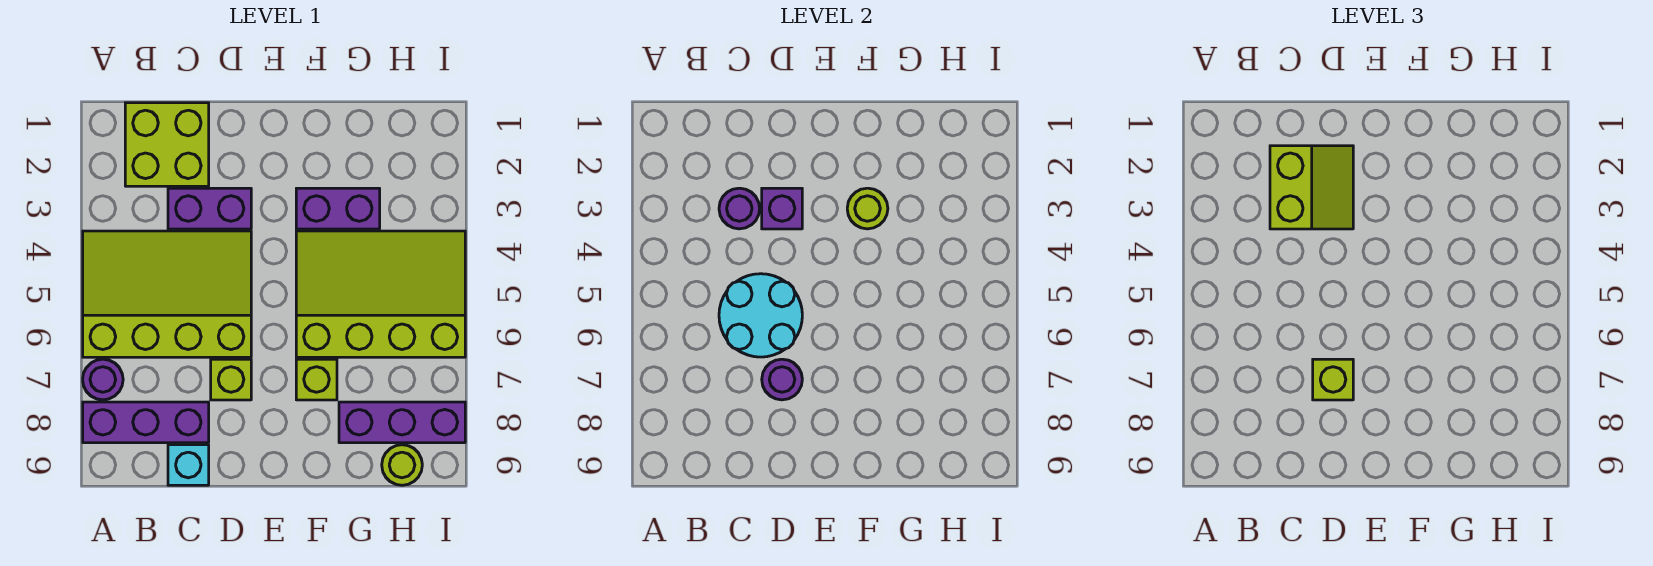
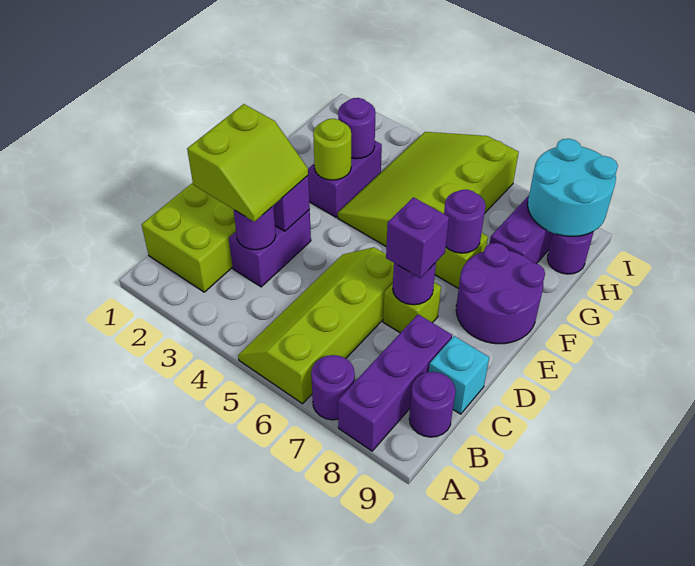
lime 3x4 slope [83,231,251,357] -> lime 2x4 slope [238,247,394,404]
none -> purple 1x1 round brick [409,372,456,437]
lime 2x2 slope [1270,146,1353,229] -> lime 2x2 slope turned to [187,104,308,222]
cyan 2x2 round brick [719,274,802,357] -> cyan 2x2 round brick moved to [528,139,618,236]
lime 1x1 brick [1313,359,1353,400] -> purple 1x1 brick [386,197,449,278]
none -> purple 2x2 round brick [456,243,545,344]
none -> purple 1x1 round brick [444,190,486,253]
none -> purple 1x1 round brick [338,98,375,159]
lime 1x1 round brick [382,445,422,485] -> purple 1x1 round brick [547,232,593,274]

